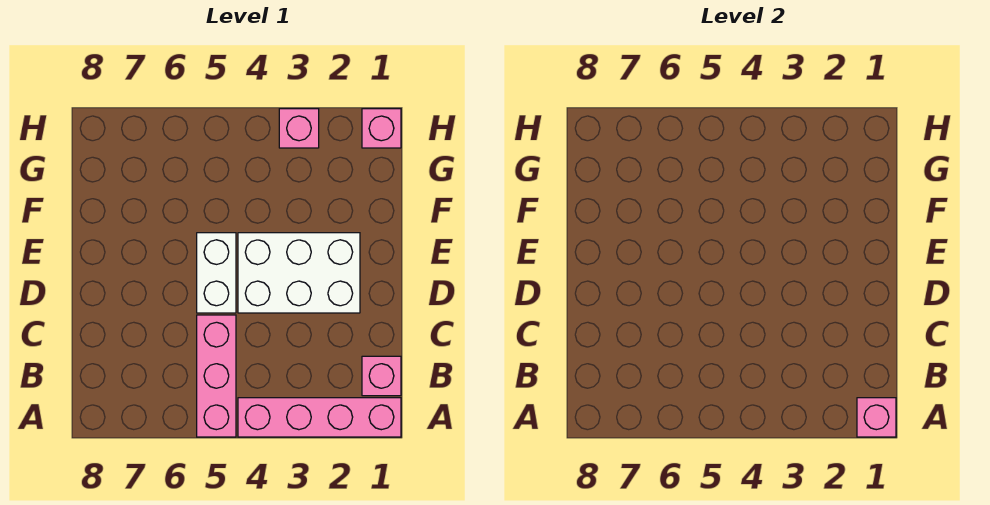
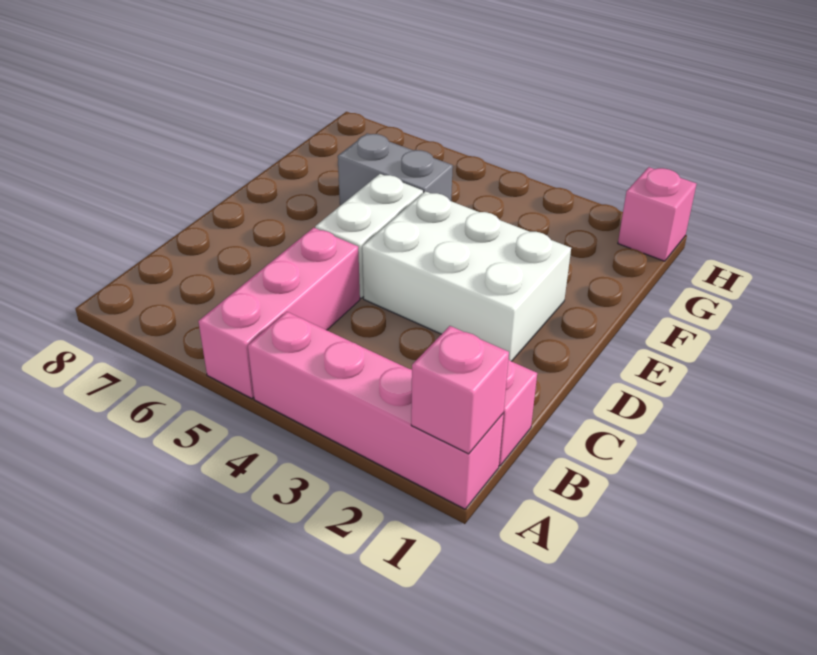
none -> grey 1x2 brick [338,133,453,206]
pink 1x1 brick [279,109,319,148] -> none

